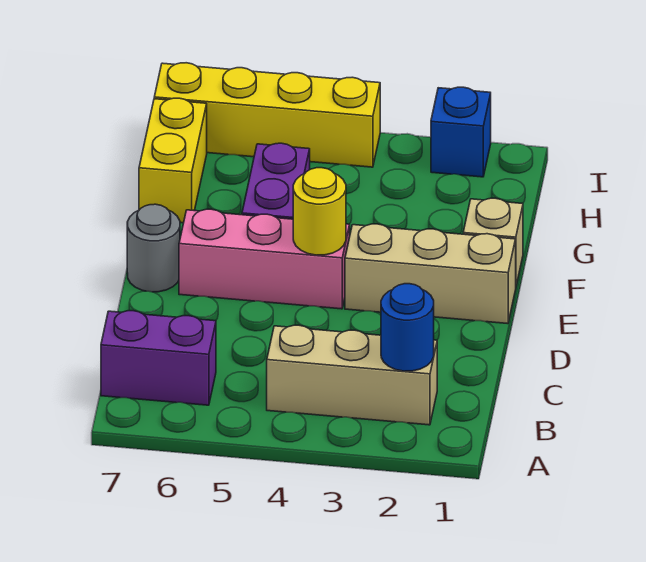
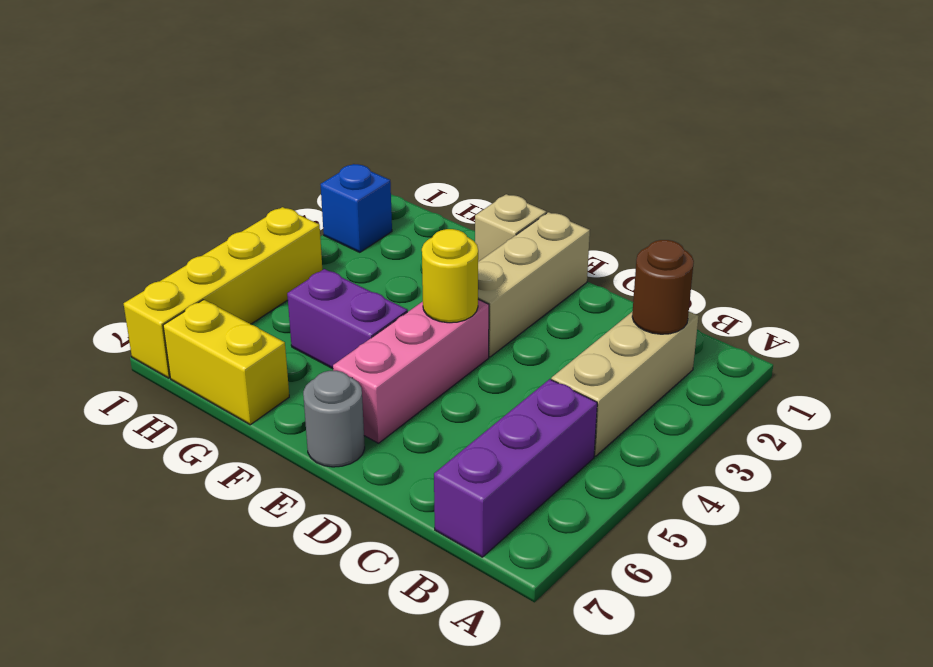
blue 1x1 round brick [381,284,434,371] -> brown 1x1 round brick [632,240,694,334]
purple 1x2 brick [101,311,216,405] -> purple 1x3 brick [434,379,597,557]

